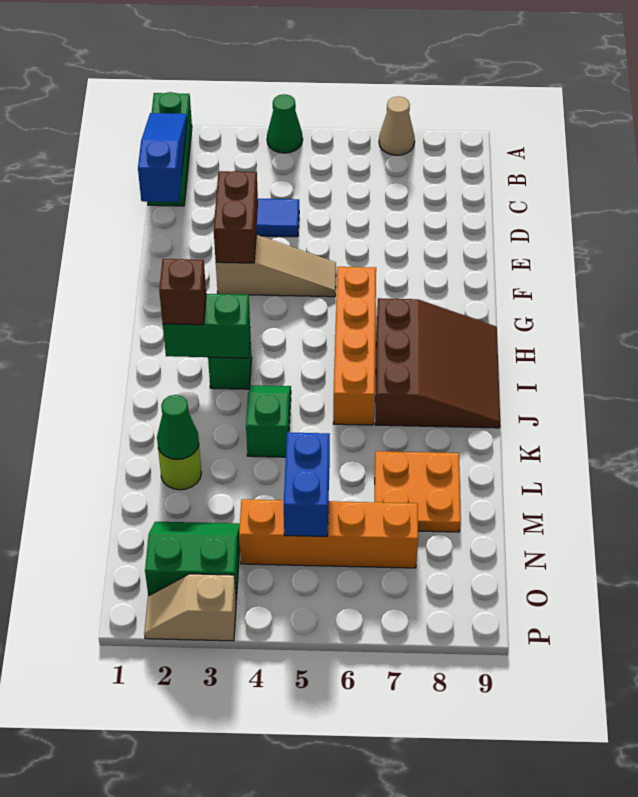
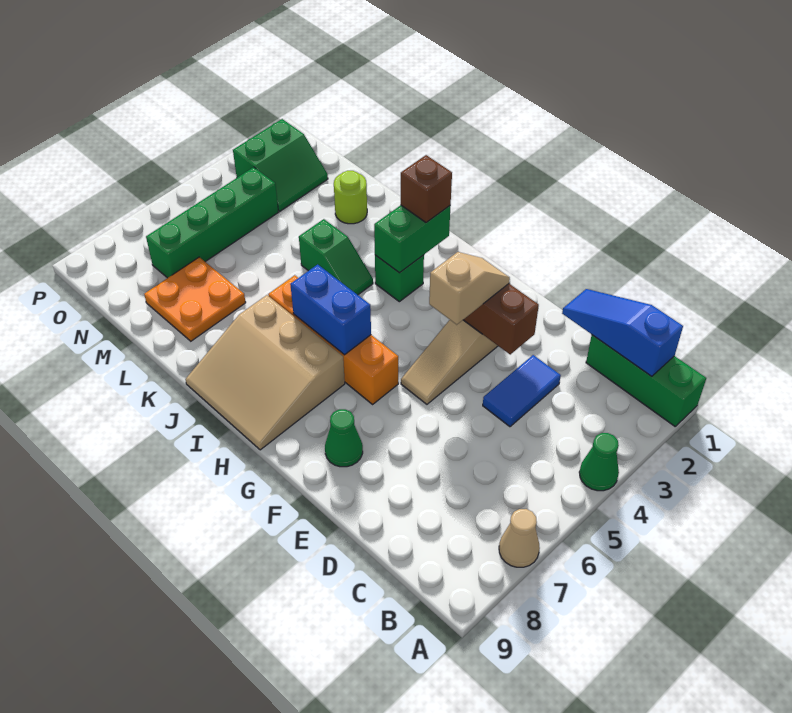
blue 1x3 slope [138,113,187,202] -> blue 1x3 slope turned to [562,289,683,376]
brown 3x3 slope [375,298,500,428] -> tan 3x3 slope [185,295,345,450]
green 1x1 cone [157,395,199,460] -> green 1x1 cone moved to [325,409,363,467]
blue 1x2 brick [284,432,330,537] -> blue 1x2 brick moved to [290,264,371,355]
orange 1x4 brick [239,499,418,568] -> green 1x4 brick [146,167,278,278]
tan 1x2 slope [144,574,236,641] -> tan 1x2 slope moved to [429,252,510,325]

